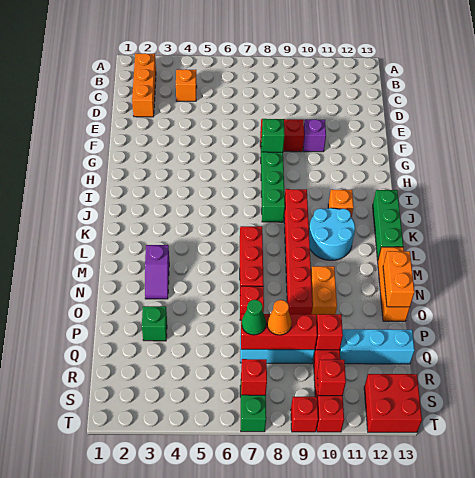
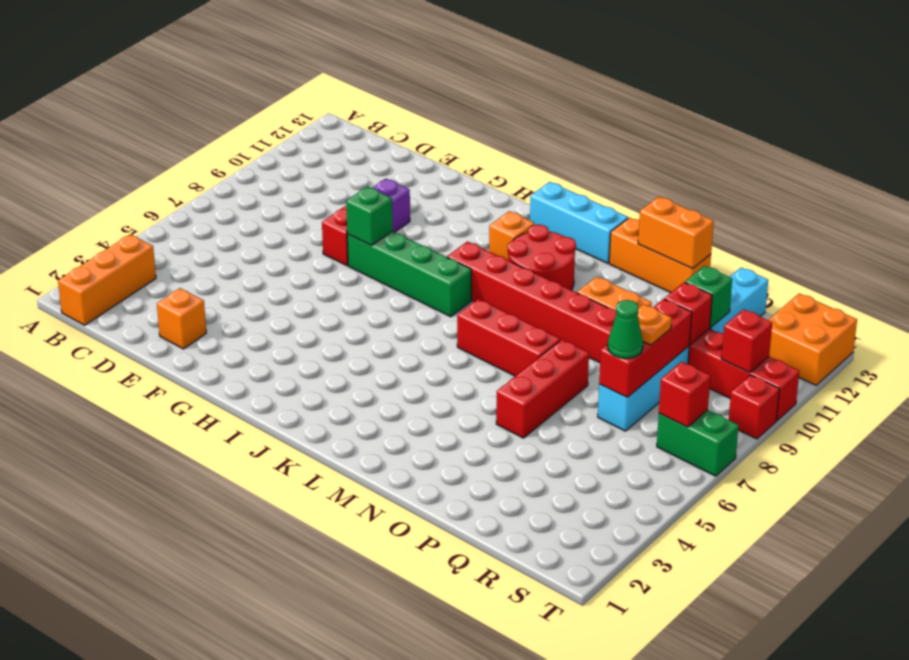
orange 1x3 brick [132,53,156,117] -> orange 1x3 brick turned to [58,234,156,325]
orange 1x1 brick [176,69,197,101] -> orange 1x1 brick moved to [157,288,206,349]
green 1x3 brick [373,190,403,260] -> cyan 1x3 brick [530,182,628,263]
cyan 2x2 round brick [309,208,355,260] -> red 2x2 round brick [508,225,576,290]
purple 1x2 slope [145,245,169,299] -> none
red 1x1 brick [240,286,264,320] -> red 1x3 brick [496,340,589,438]
green 1x1 brick [142,306,167,341] -> green 1x1 brick moved to [685,266,732,328]
orange 1x1 cone [267,300,292,335] -> orange 1x1 plate [638,304,672,345]
red 2x2 brick [364,374,422,432] -> orange 2x2 brick [768,293,857,385]

